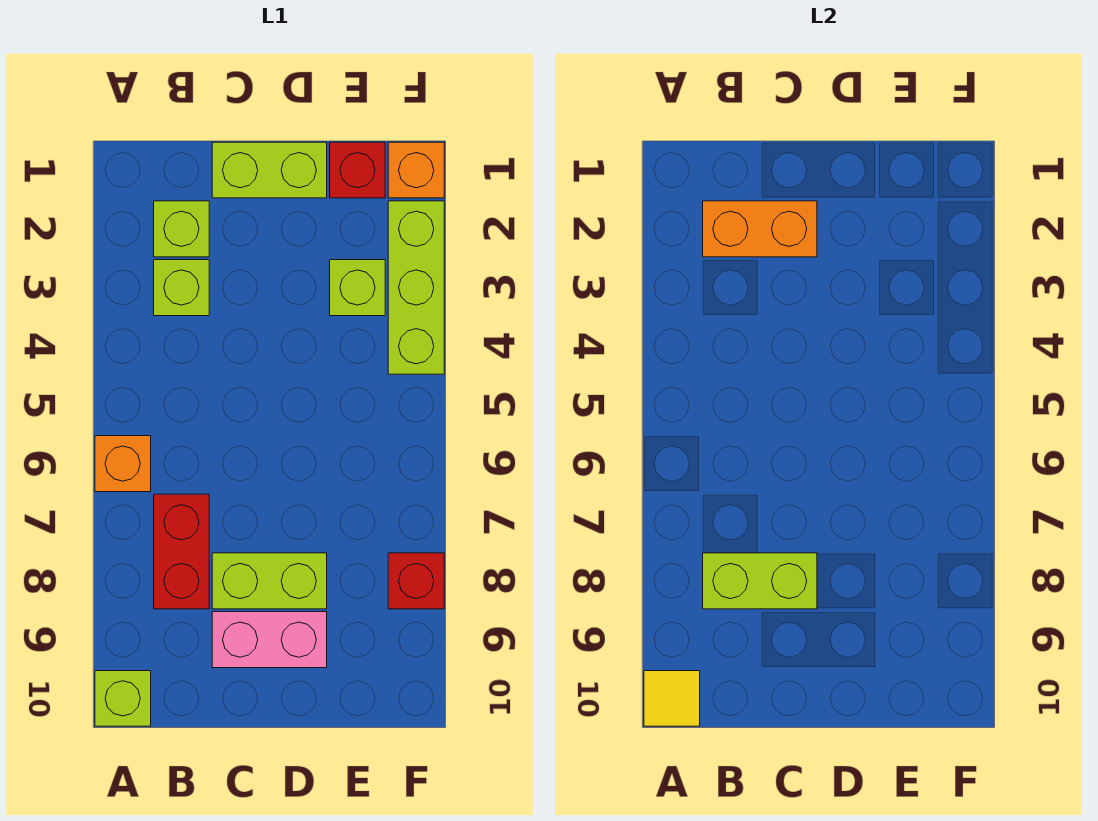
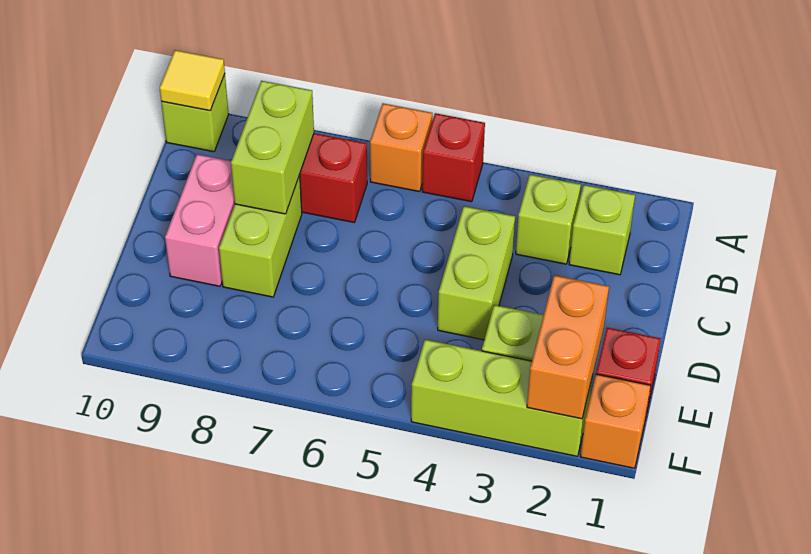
orange 1x2 brick [703,201,817,257] -> orange 1x2 brick moved to [527,275,609,419]
lime 1x2 brick [212,142,327,198] -> lime 1x2 brick moved to [438,206,515,340]
red 1x1 brick [388,553,444,609] -> red 1x1 brick moved to [422,113,485,202]

